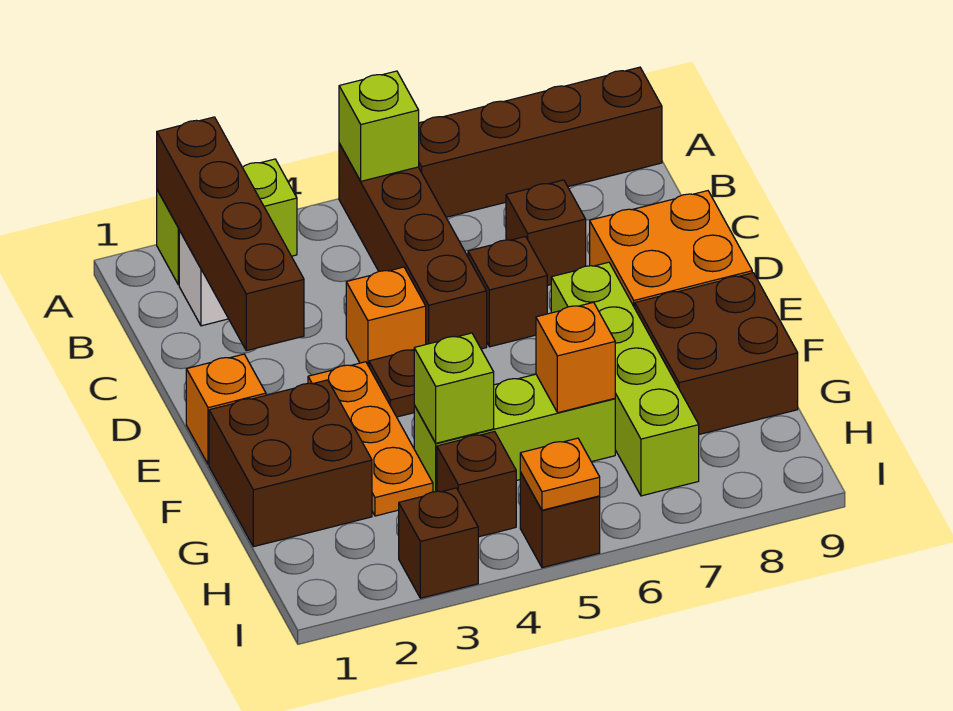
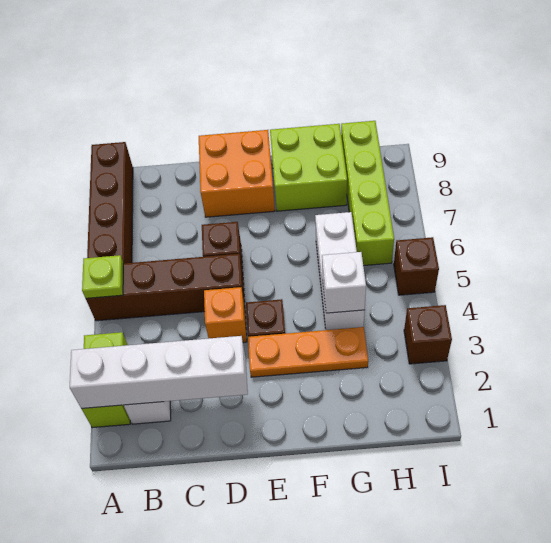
brown 1x4 brick [157,117,304,351] -> white 1x4 brick [70,336,248,409]
lime 1x1 brick [339,71,419,181] -> lime 1x1 plate [82,255,123,298]
brown 1x1 brick [506,180,586,285] -> none
orange 1x1 brick [186,354,266,464] -> none
lime 1x4 brick [551,262,699,496] -> lime 1x4 brick turned to [341,121,394,266]
brown 2x2 brick [209,380,372,547] -> none
brown 2x2 brick [635,273,798,434] -> lime 2x2 brick [270,124,347,211]
lime 1x3 brick [414,374,615,492] -> white 1x3 brick [315,212,365,330]
lime 1x1 brick [414,333,494,443] -> white 1x1 brick [322,252,366,313]
orange 1x1 brick [536,302,615,413] -> none
brown 1x1 brick [437,432,516,537] -> none
orange 1x1 plate [520,438,600,510] -> none

